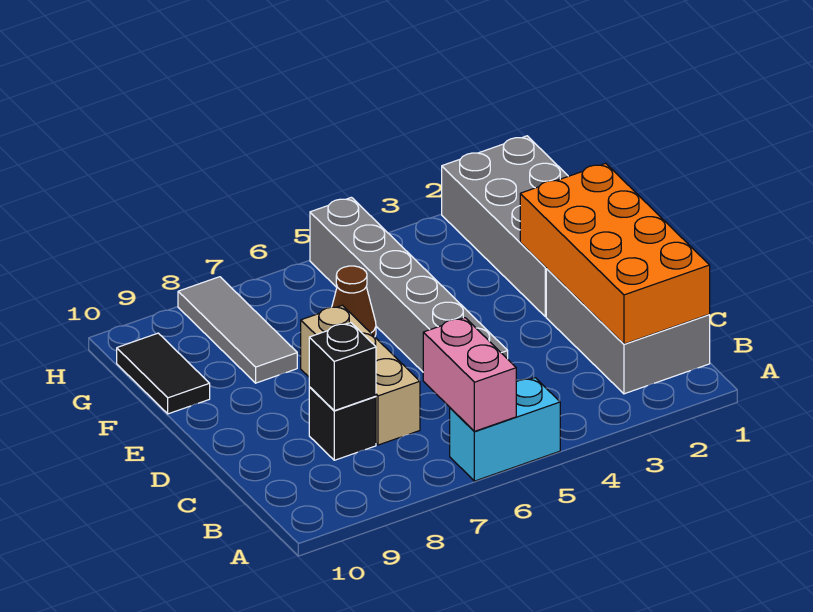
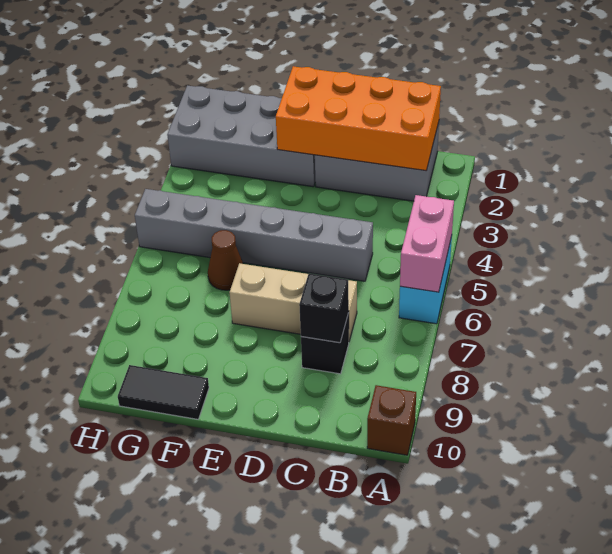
pink 1x2 brick [423,318,516,431] -> pink 1x2 brick turned to [400,195,454,292]
none -> brown 1x1 brick [367,385,416,455]
grey 1x3 tile [178,277,297,383] -> none

